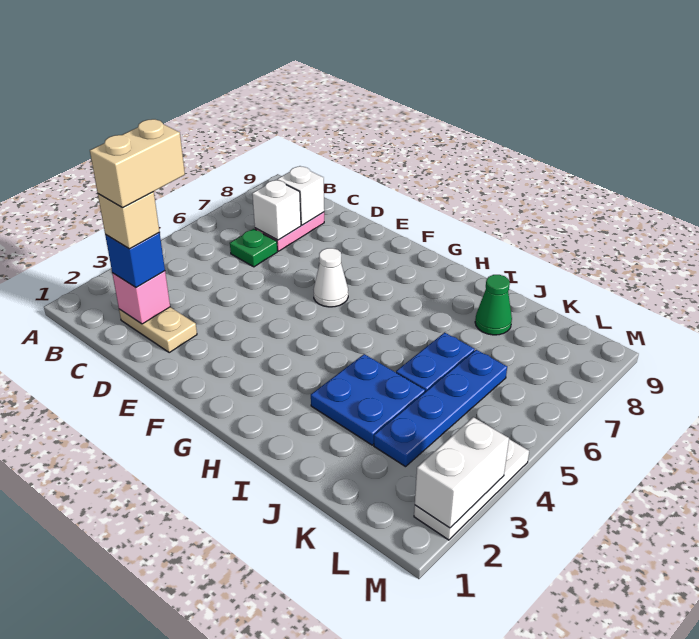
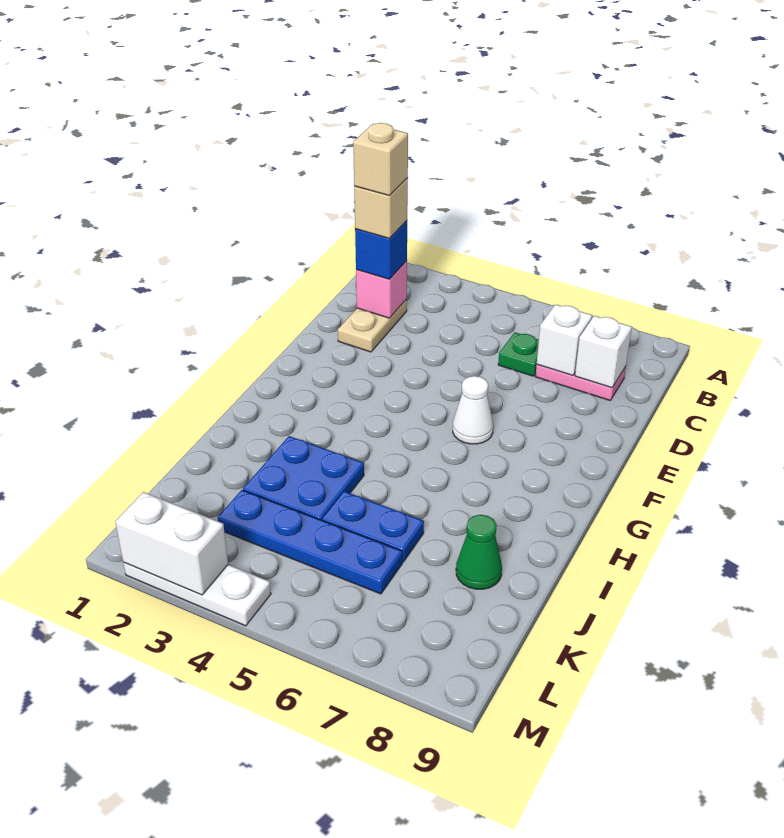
tan 1x2 brick [90,119,185,208] -> tan 1x1 brick [353,123,408,196]

